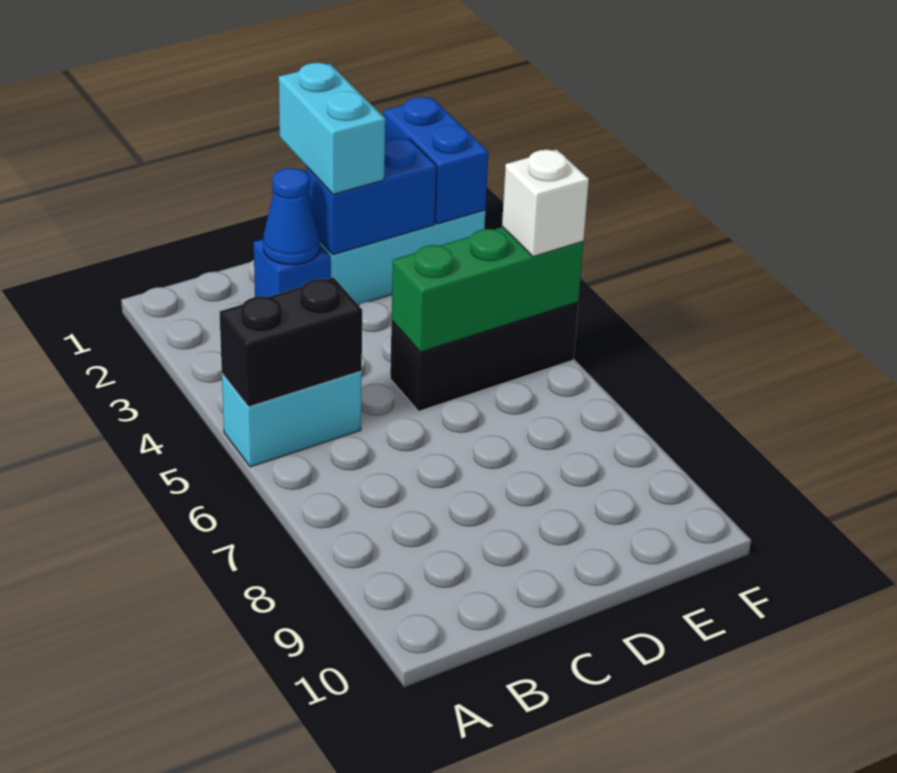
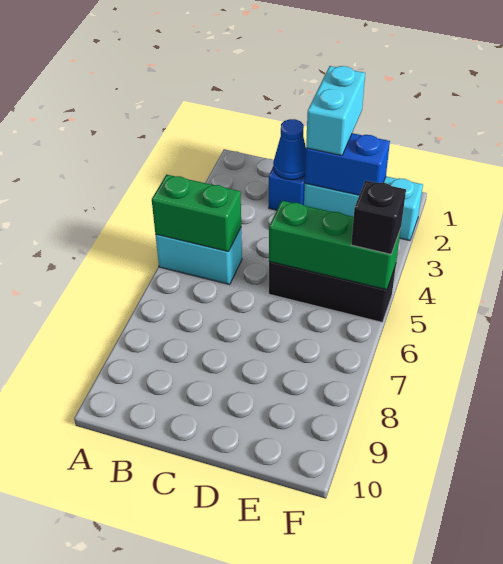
black 1x2 brick [220,277,362,407] -> green 1x2 brick [152,175,241,252]
blue 1x2 brick [384,97,488,224] -> none
white 1x1 brick [502,150,589,257] -> black 1x1 brick [351,181,406,254]

